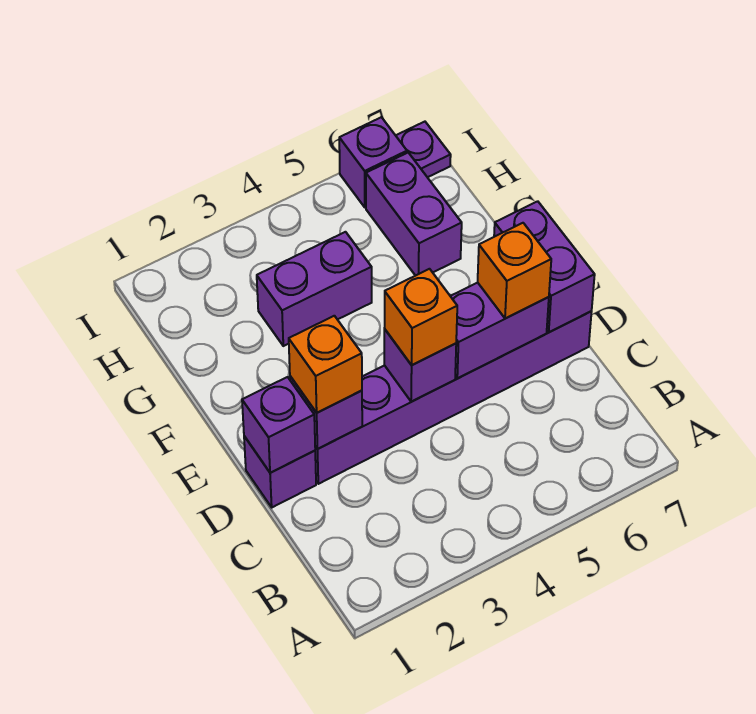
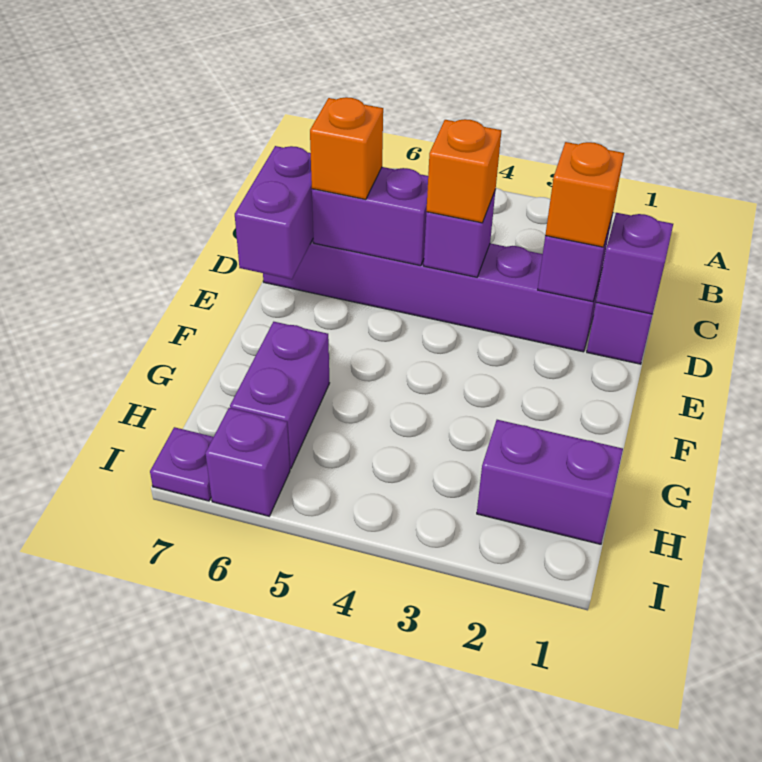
purple 1x2 brick [257,232,372,346] -> purple 1x2 brick moved to [477,420,623,544]

